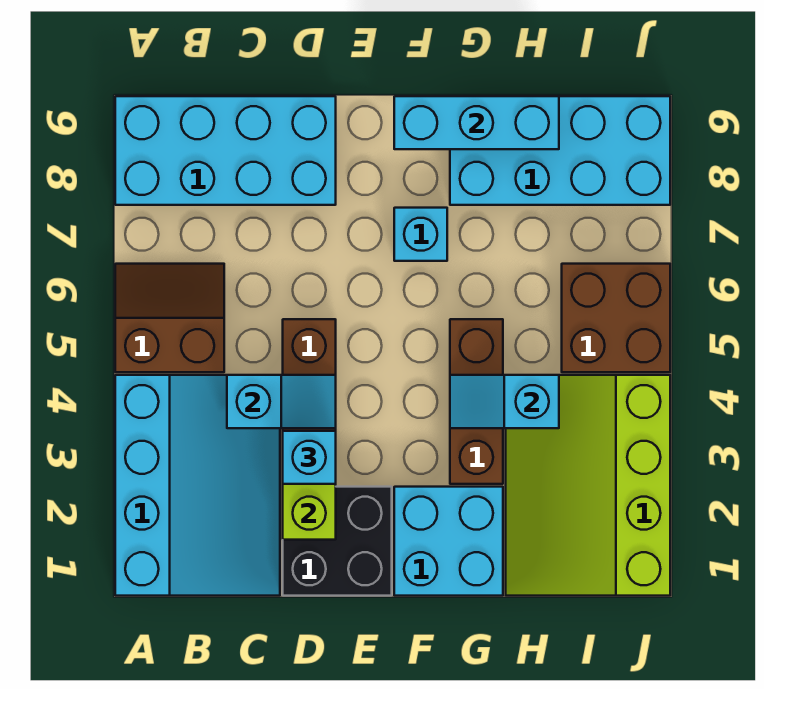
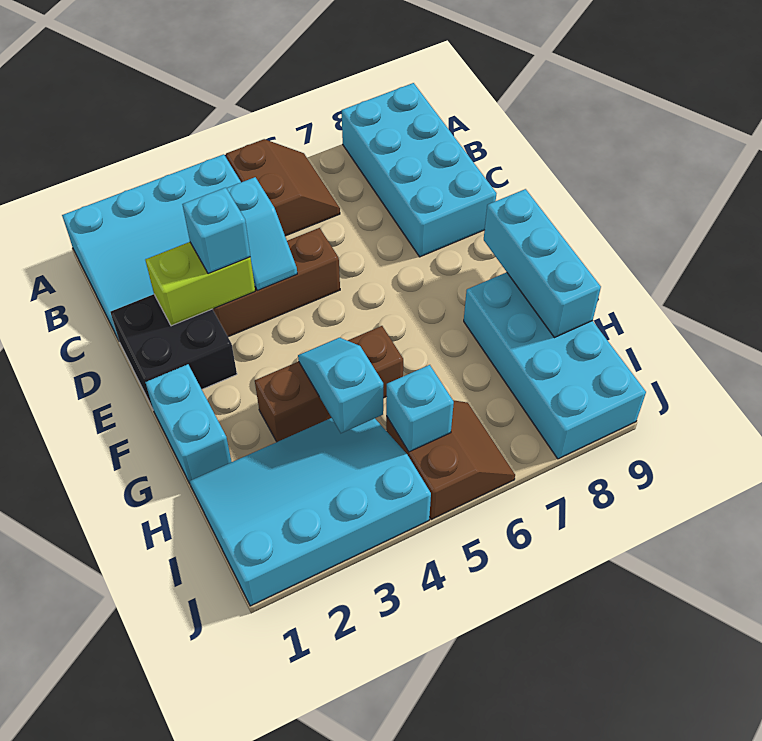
cyan 2x2 brick [394,487,503,596] -> cyan 1x2 brick [145,364,232,483]
cyan 1x1 brick [394,208,447,261] -> cyan 1x1 brick moved to [386,365,454,452]
lime 3x4 slope [506,375,670,596] -> cyan 3x4 slope [190,418,431,606]
brown 2x2 brick [562,264,670,372] -> brown 2x2 slope [386,400,515,519]

